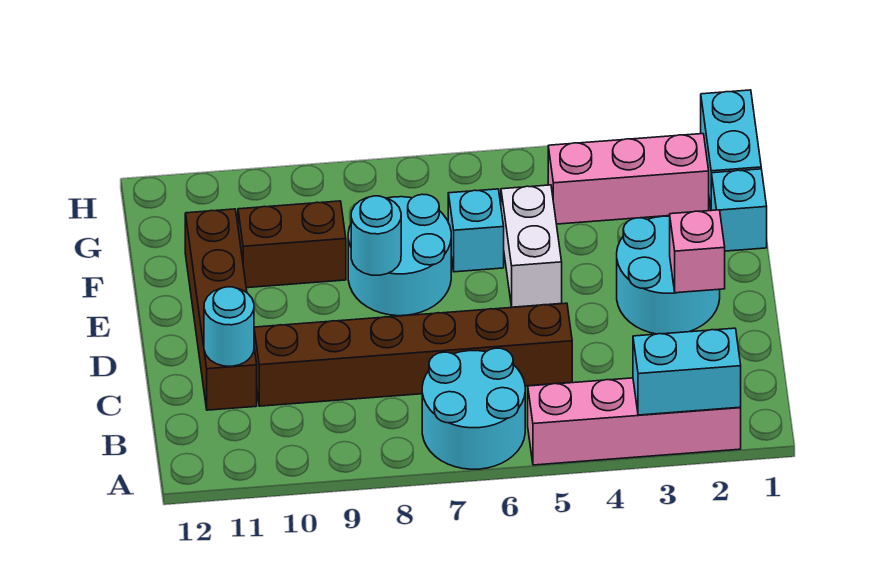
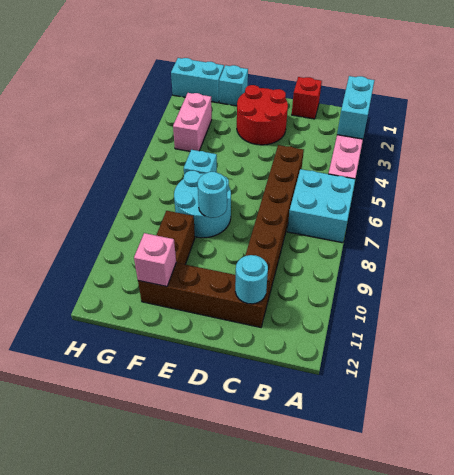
cyan 2x2 round brick [422,348,525,469] -> cyan 2x2 brick [287,169,355,243]
none -> red 1x1 brick [292,77,322,119]
cyan 2x2 round brick [617,216,720,334] -> red 2x2 round brick [237,85,288,145]
pink 1x1 brick [670,210,725,293] -> pink 1x1 brick moved to [134,233,176,287]
white 1x2 brick [501,185,562,307] -> none
pink 1x3 brick [548,134,709,224] -> pink 1x2 brick [173,93,212,151]

